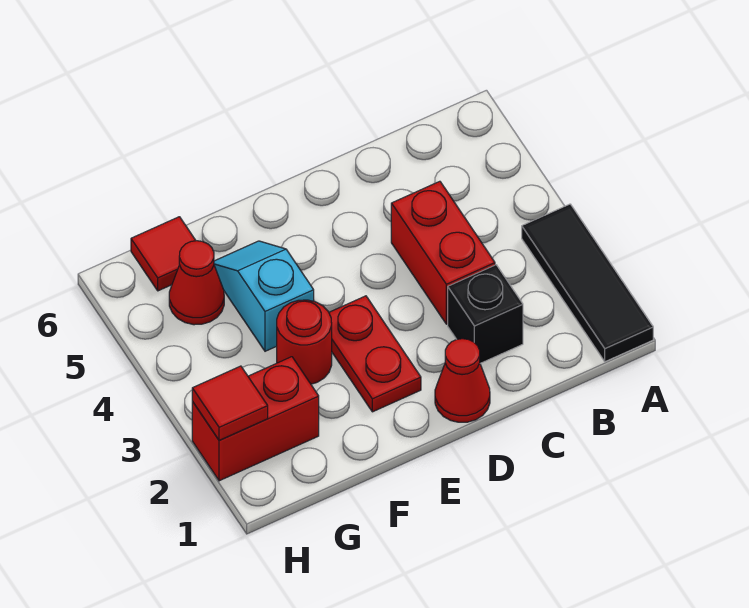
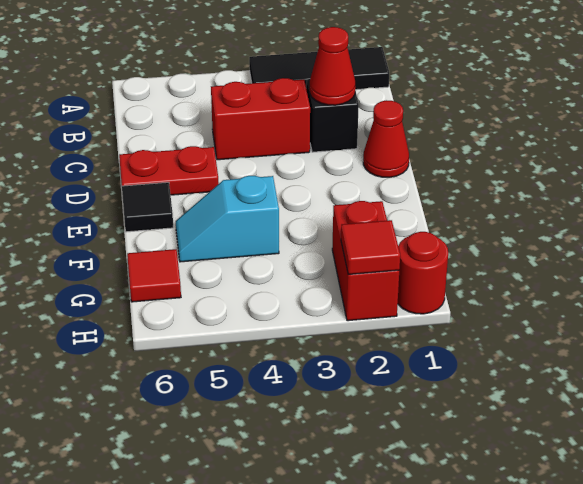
red 1x2 plate [329,296,421,412] -> red 1x2 plate moved to [119,146,219,195]
none -> black 1x1 tile [122,182,173,232]
red 1x1 round brick [277,300,332,384] -> red 1x1 round brick moved to [398,232,448,314]
red 1x1 cone [169,241,224,325] -> red 1x1 cone moved to [310,27,355,105]

